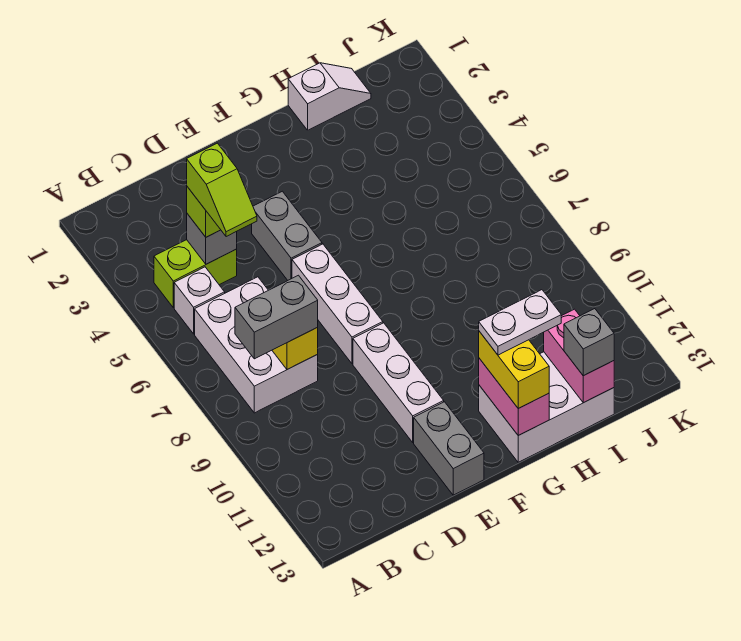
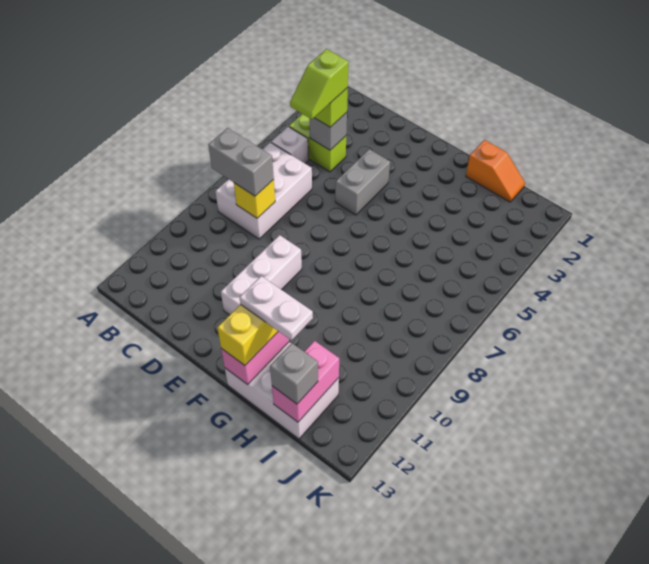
white 1x3 brick [292,244,383,364] -> none
grey 1x2 brick [414,402,484,495] -> none
white 1x2 slope [288,63,371,130] -> orange 1x2 slope [466,140,525,202]

